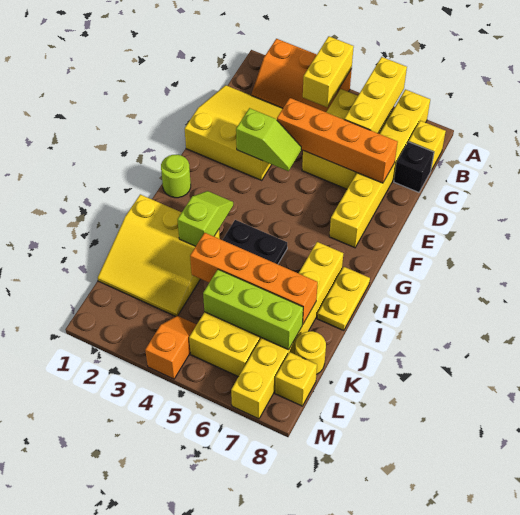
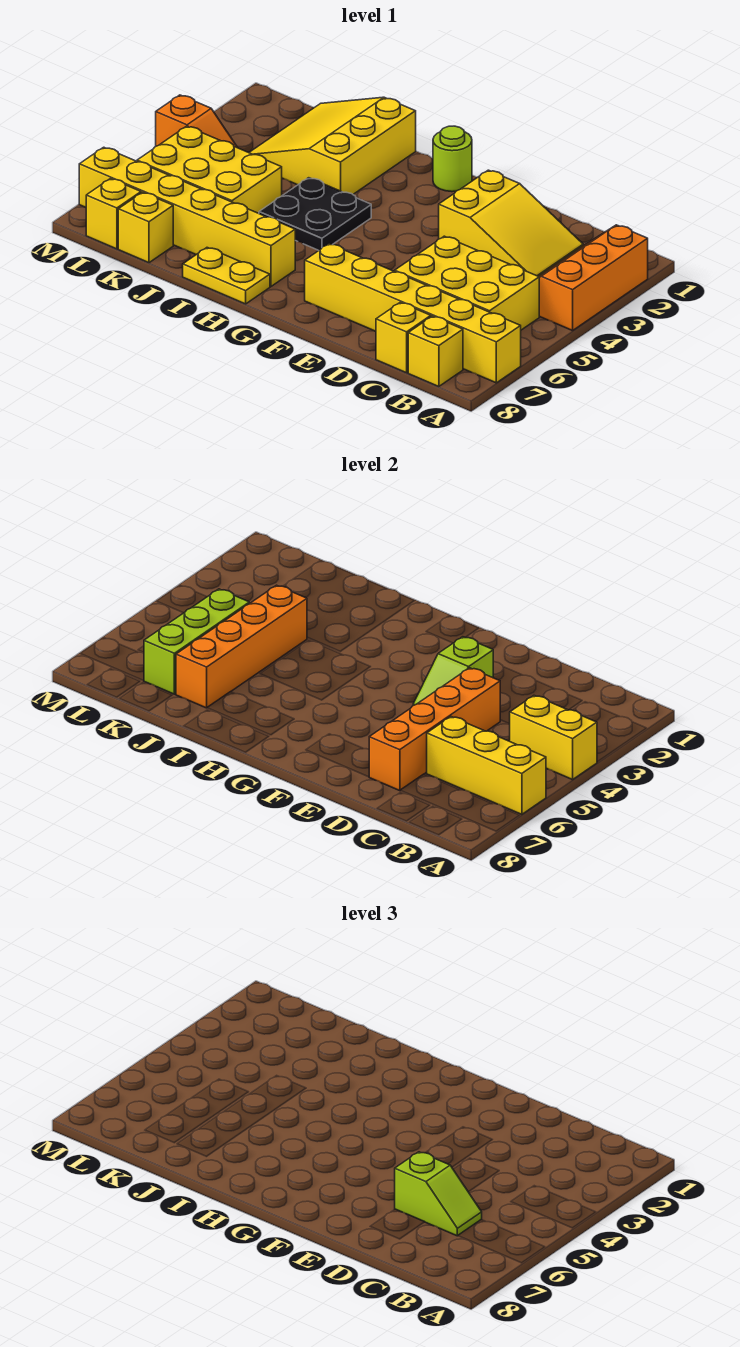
yellow 3x3 slope [185,85,283,180] -> yellow 2x3 slope [439,170,583,277]
black 1x1 brick [394,142,434,192] -> yellow 1x1 brick [376,302,431,373]
lime 1x2 slope [178,191,233,246] -> lime 1x2 slope moved to [395,1152,482,1236]
yellow 1x1 round brick [295,331,326,374] -> yellow 1x1 brick [118,192,173,263]

